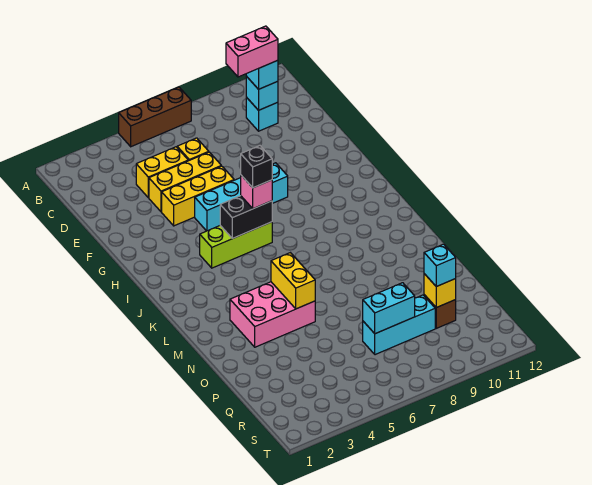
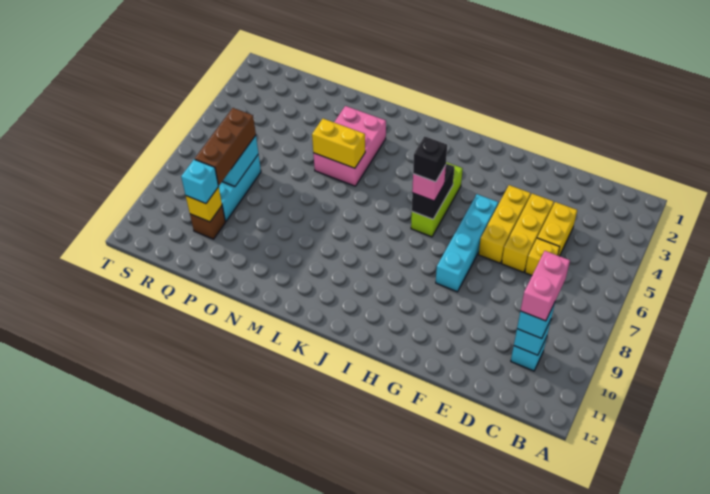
brown 1x3 brick [119,87,191,147] -> brown 1x3 brick moved to [195,108,256,185]

